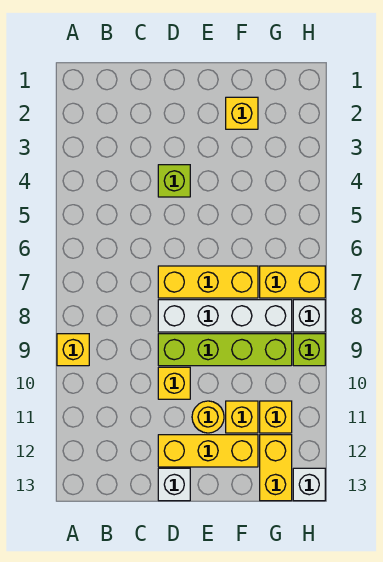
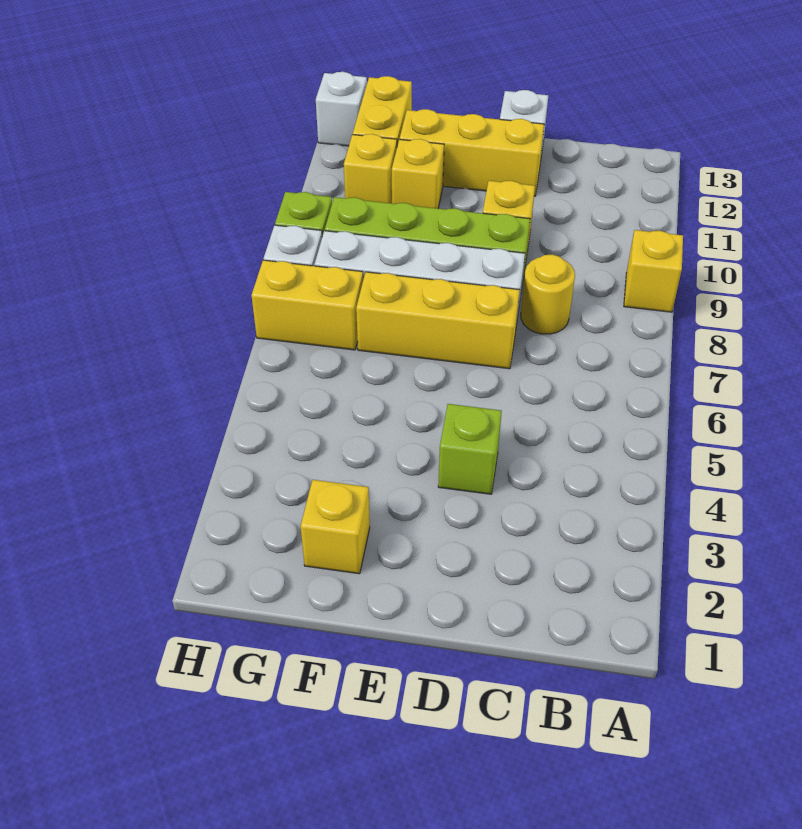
yellow 1x1 round brick [192,401,224,433] -> yellow 1x1 round brick moved to [521,254,575,334]

